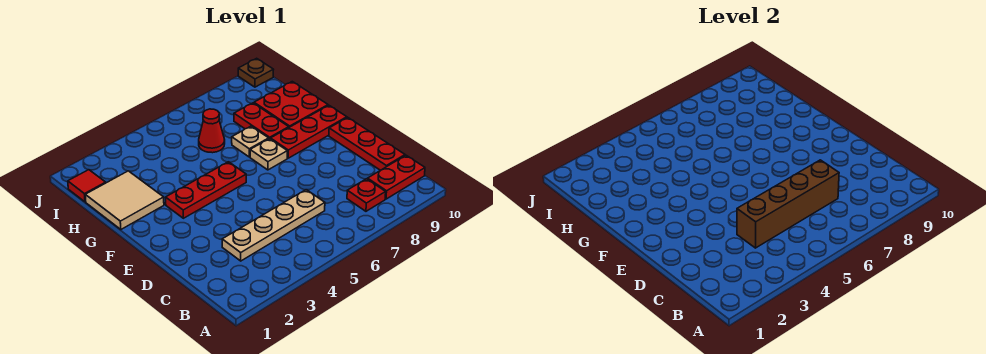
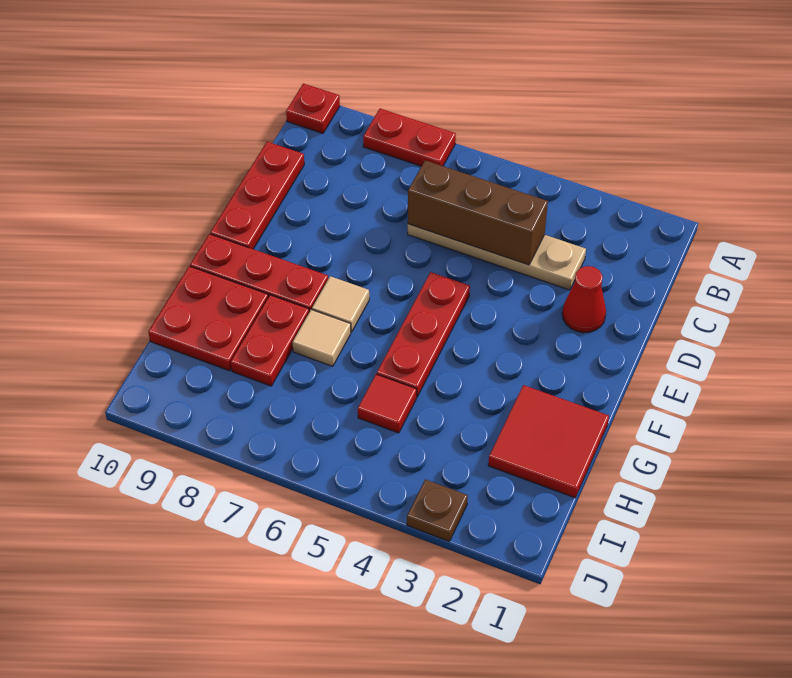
red 1x1 plate [347,179,386,211] -> red 1x1 plate moved to [286,83,340,133]
red 1x2 plate [368,155,425,199] -> red 1x2 plate moved to [363,109,456,166]
brown 1x4 brick [737,160,839,248] -> brown 1x3 brick [408,160,548,265]
red 1x3 plate [166,162,246,218] -> red 1x3 plate turned to [377,272,470,397]
tan 1x1 plate [250,139,287,170] -> tan 1x1 tile [312,276,369,332]
tan 2x2 tile [85,171,164,229] -> red 2x2 tile [488,385,609,498]
tan 1x1 plate [232,126,269,157] -> tan 1x1 tile [293,310,351,366]
red 1x1 cone [199,109,225,153] -> red 1x1 cone moved to [562,266,606,333]
red 1x1 tile [68,170,106,202] -> red 1x1 tile moved to [358,374,417,433]
brown 1x1 plate [238,58,274,87] -> brown 1x1 plate moved to [407,479,468,541]

